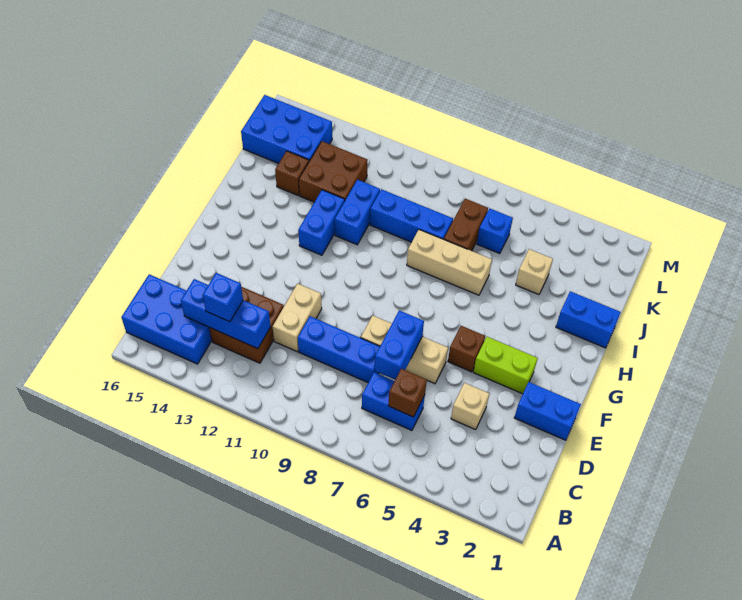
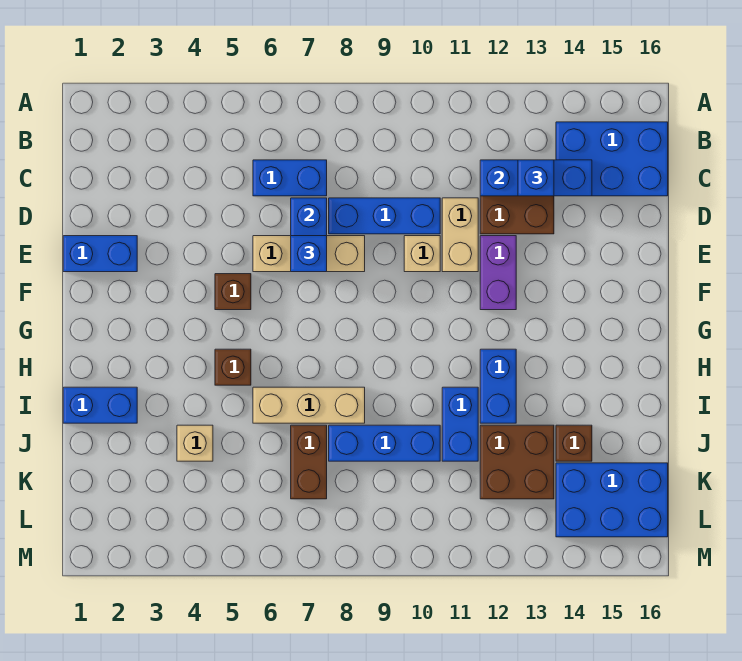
brown 1x1 brick [388,369,427,417] -> brown 1x1 brick moved to [215,349,251,385]
tan 1x1 brick [451,383,489,430] -> tan 1x1 brick moved to [404,236,440,272]
none -> purple 1x2 brick [480,236,516,310]
lime 1x2 brick [473,337,538,394] -> none
blue 1x1 brick [477,208,513,254] -> blue 1x1 brick moved to [291,236,327,272]

